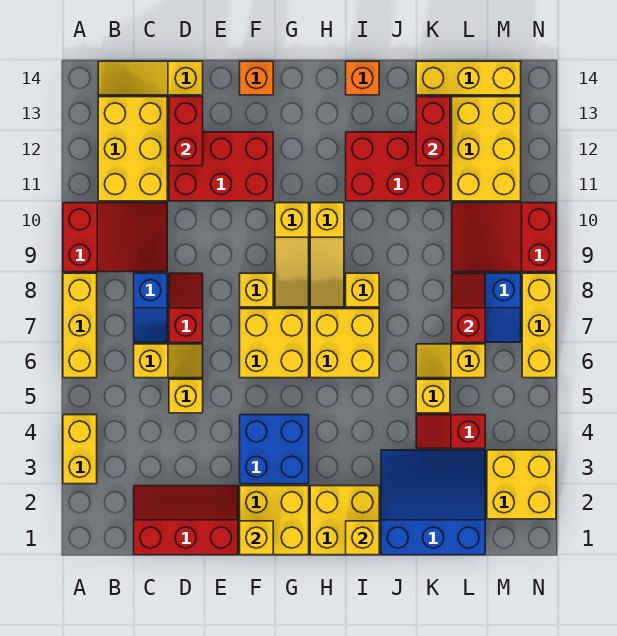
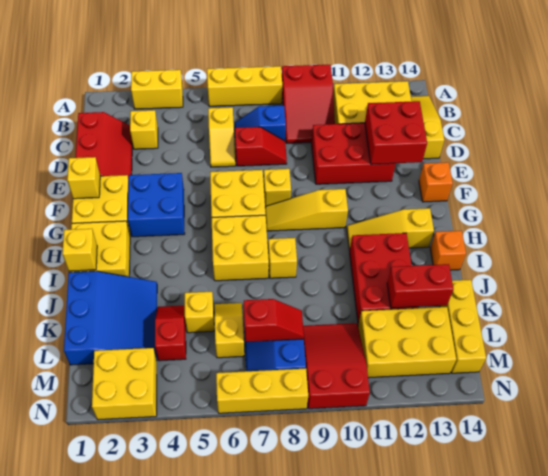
yellow 1x1 brick [169,379,203,413] -> yellow 1x1 brick moved to [130,110,158,149]
red 2x3 brick [169,132,273,201] -> red 2x3 brick turned to [311,123,396,184]
red 1x2 brick [169,97,203,166] -> red 2x2 brick [365,101,427,164]
yellow 1x3 slope [310,203,344,307] -> yellow 1x3 slope moved to [347,208,434,250]

